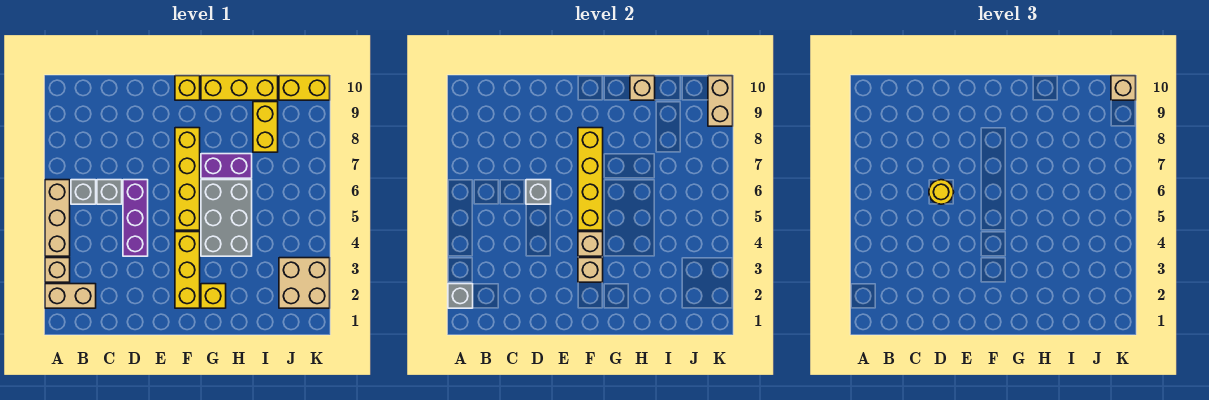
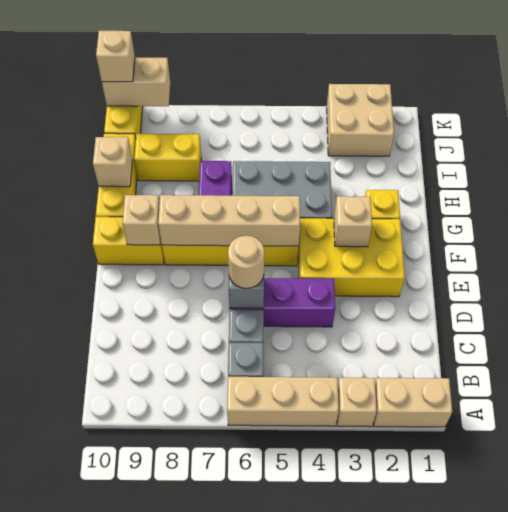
tan 1x2 brick [45,284,96,308] -> tan 1x2 brick turned to [373,378,452,427]
grey 1x1 brick [448,284,473,308] -> none
yellow 1x1 round brick [929,180,954,204] -> tan 1x1 round brick [228,236,264,288]
yellow 1x3 brick [175,232,200,308] -> yellow 2x3 brick [298,218,405,297]
tan 1x1 brick [578,232,603,256] -> tan 1x1 brick moved to [122,195,161,245]
yellow 1x4 brick [578,128,603,230] -> tan 1x4 brick [158,195,300,246]
yellow 1x1 brick [175,76,200,100] -> yellow 1x2 brick [93,217,164,265]

